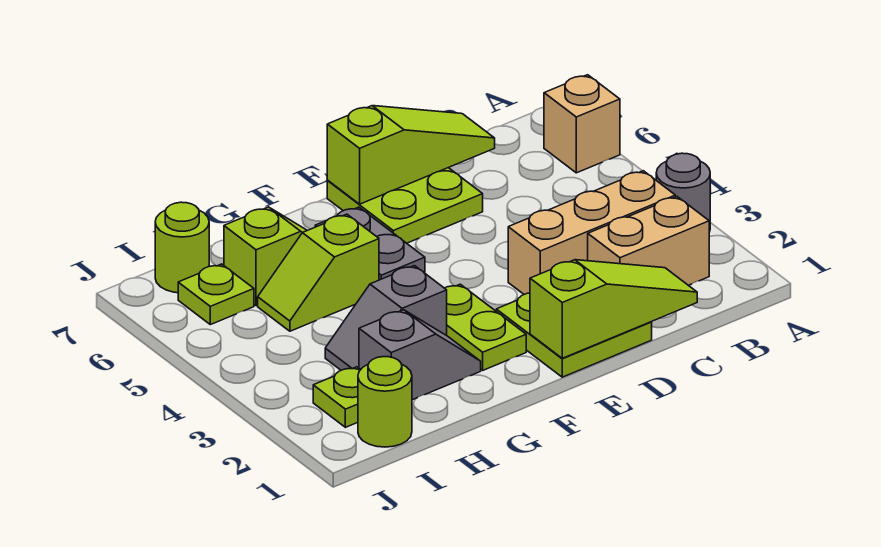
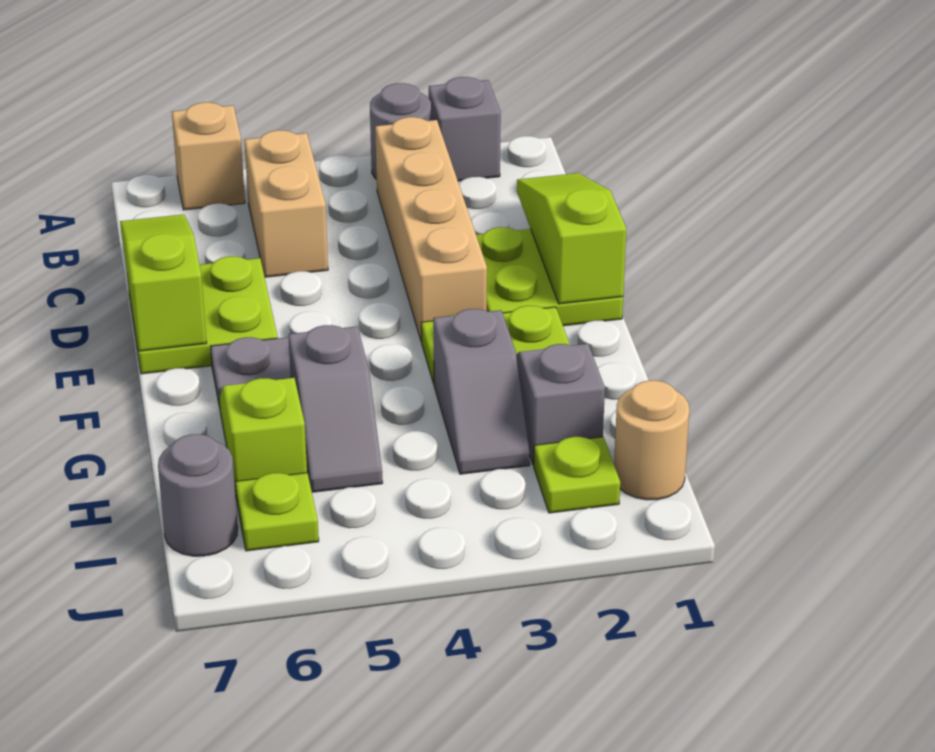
none -> grey 1x1 brick [429,77,501,181]
tan 1x2 brick [588,197,709,285] -> tan 1x2 brick moved to [244,130,328,277]
tan 1x3 brick [508,171,675,294] -> tan 1x4 brick [375,117,487,342]
lime 1x2 slope [258,214,379,331] -> grey 1x2 slope [288,325,383,492]
lime 1x1 round brick [358,357,412,447] -> tan 1x1 round brick [614,380,689,500]
lime 1x1 round brick [155,202,209,293] -> grey 1x1 round brick [158,434,238,556]

